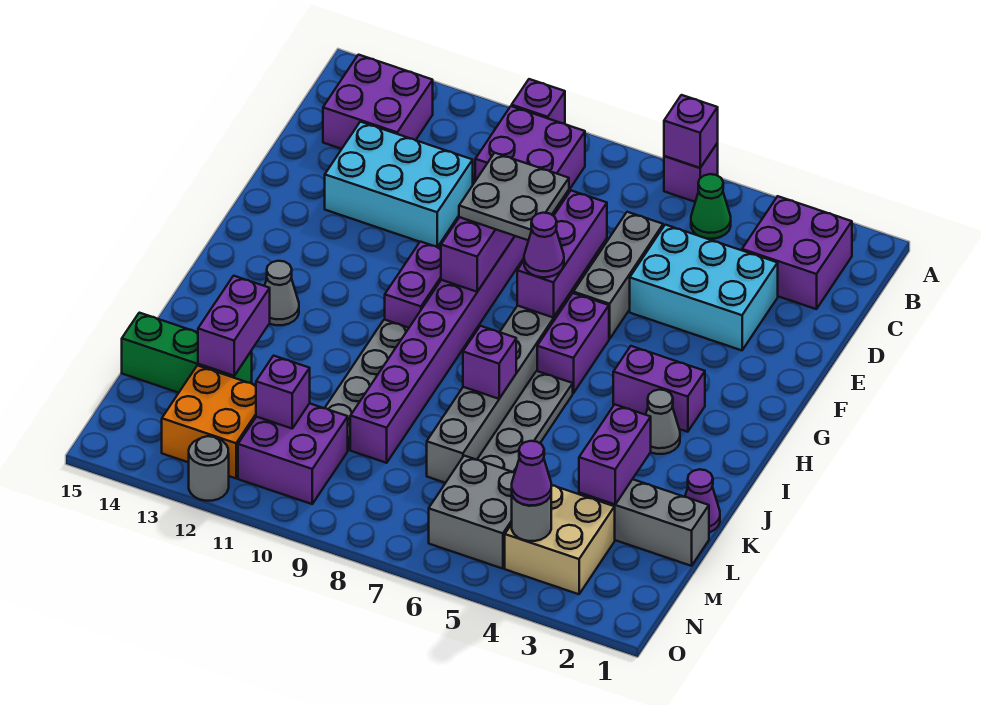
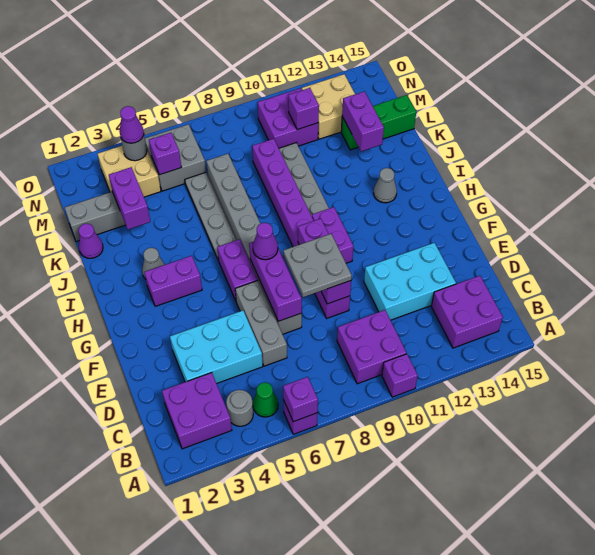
purple 1x1 brick [463,326,516,399] -> purple 1x1 brick moved to [149,133,181,175]
orange 2x2 brick [162,365,256,478] -> tan 2x2 brick [302,74,355,139]
grey 1x1 round brick [189,436,229,501] -> grey 1x1 round brick moved to [226,390,253,426]

